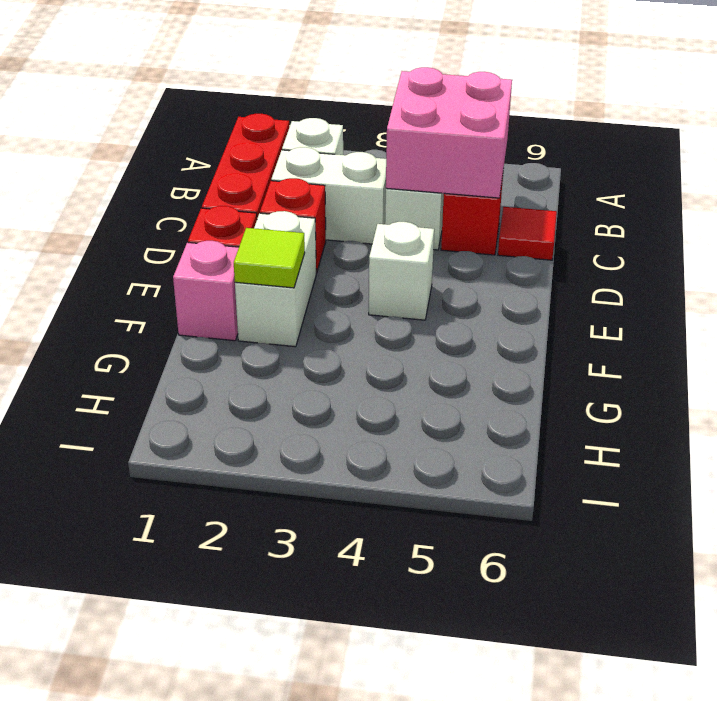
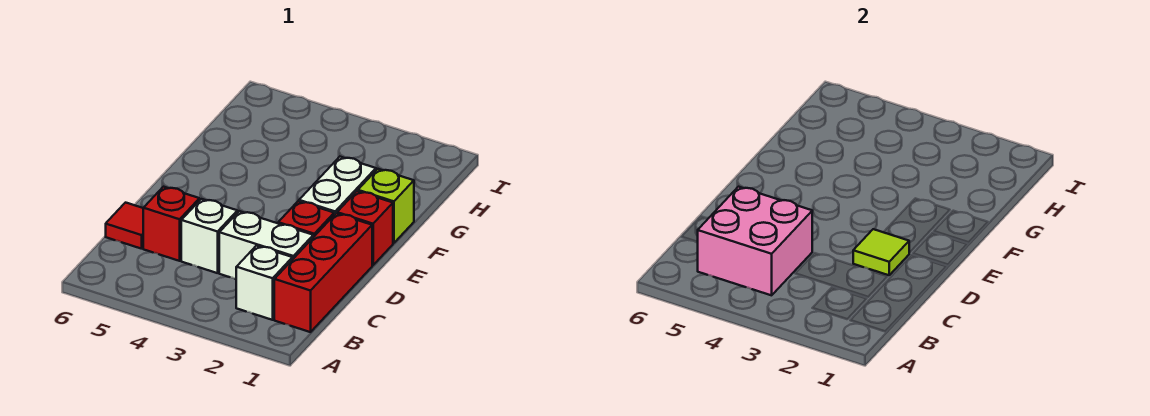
white 1x1 brick [369,222,434,320] -> none
pink 1x1 brick [173,241,239,341] -> lime 1x1 brick [358,169,414,243]
lime 1x1 tile [234,228,305,288] -> lime 1x1 tile moved to [853,229,910,275]

